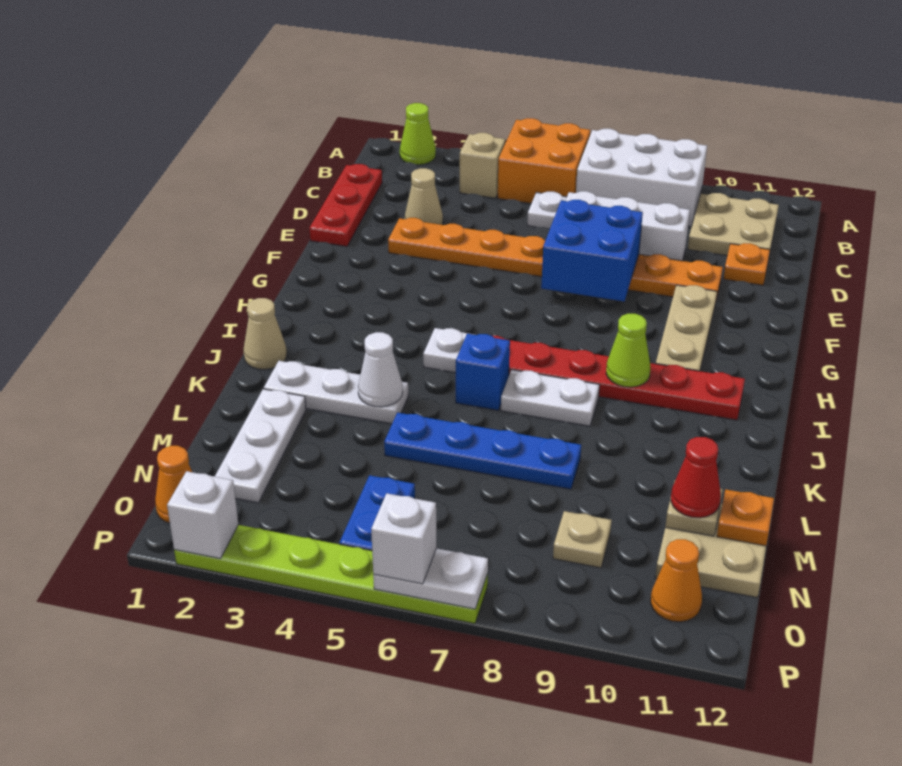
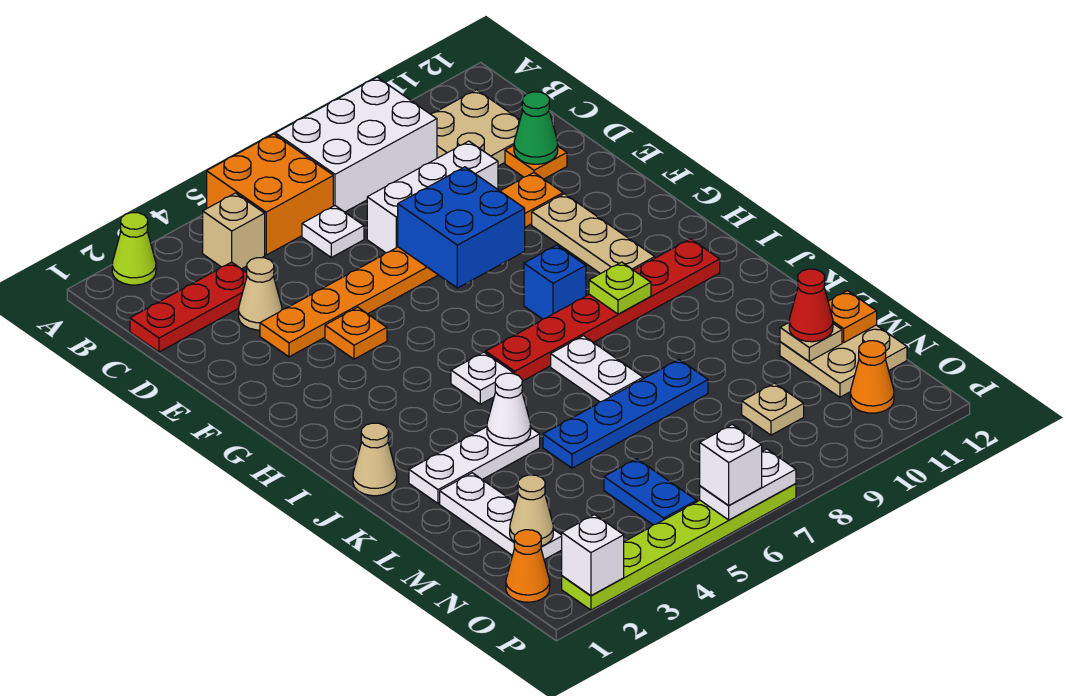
red 1x3 plate [310,164,382,246] -> red 1x3 plate turned to [130,262,247,352]
none -> green 1x1 cone [514,92,558,164]
none -> orange 1x1 plate [325,307,387,359]
lime 1x1 cone [606,314,650,387] -> lime 1x1 plate [589,262,651,314]
blue 1x1 brick [456,333,510,410] -> blue 1x1 brick moved to [524,245,586,319]
white 1x2 plate [501,370,599,426] -> white 1x2 plate turned to [551,336,643,402]
none -> tan 1x1 cone [510,475,553,546]

